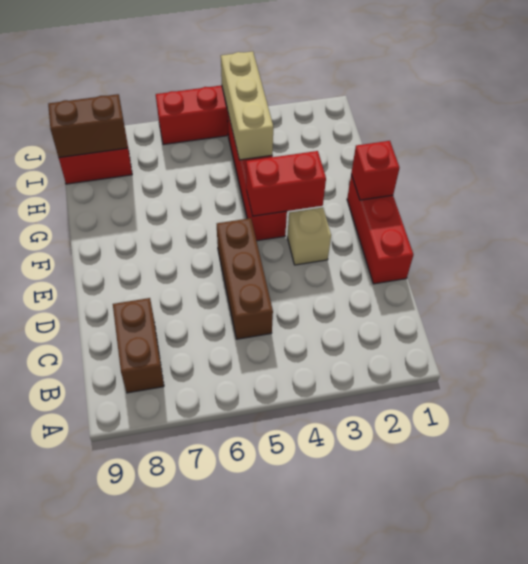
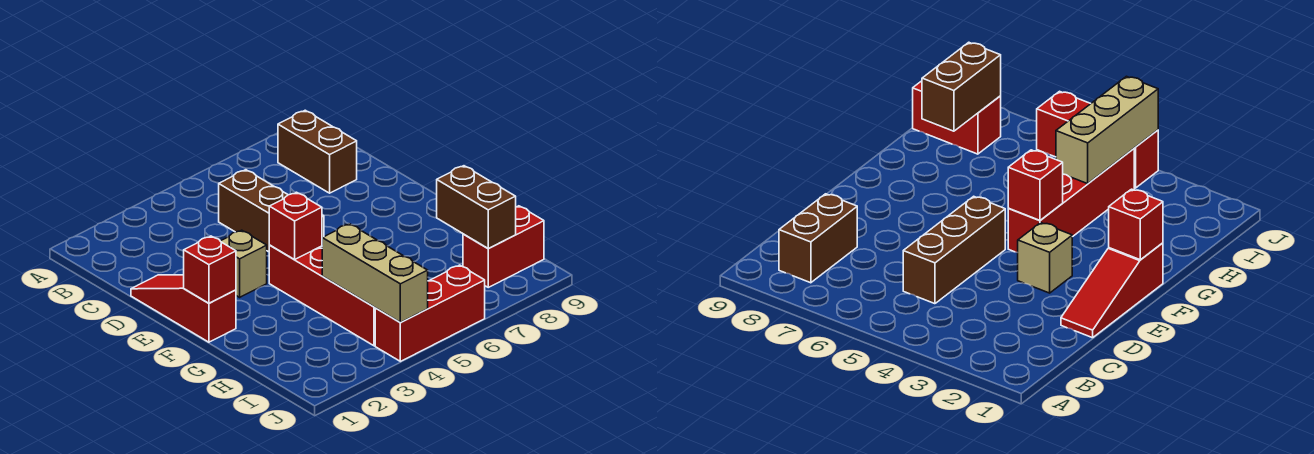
red 1x3 brick [347,175,413,284] -> red 1x3 slope [131,275,236,342]
red 1x2 brick [246,151,326,216] -> red 1x1 brick [269,192,322,259]
brown 1x2 brick [48,94,128,158] -> brown 1x2 brick turned to [437,166,516,249]

